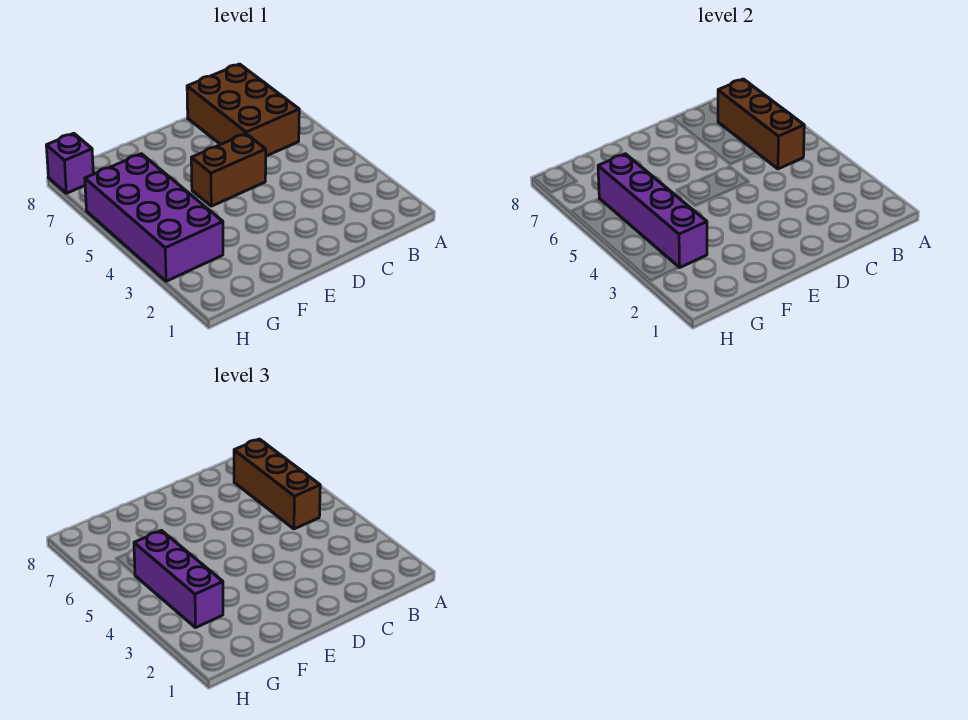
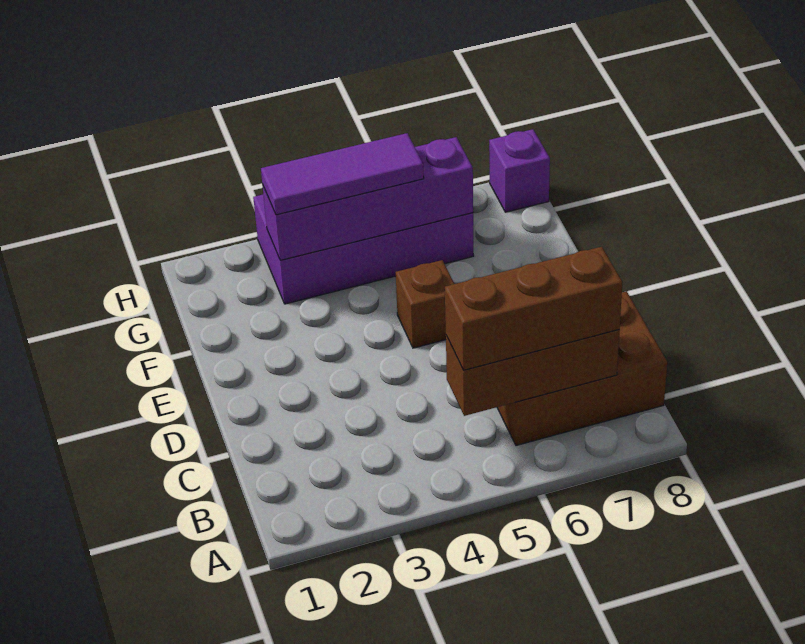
brown 1x2 brick [191,134,266,206] -> brown 1x1 brick [396,260,454,348]
purple 1x3 brick [134,531,223,628] -> purple 1x3 tile [261,133,424,215]

